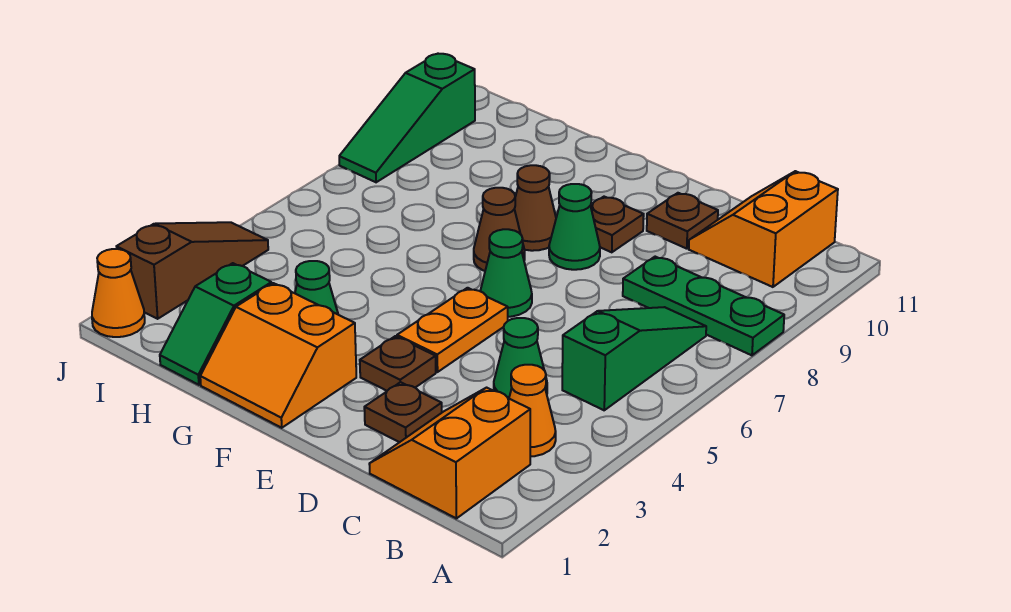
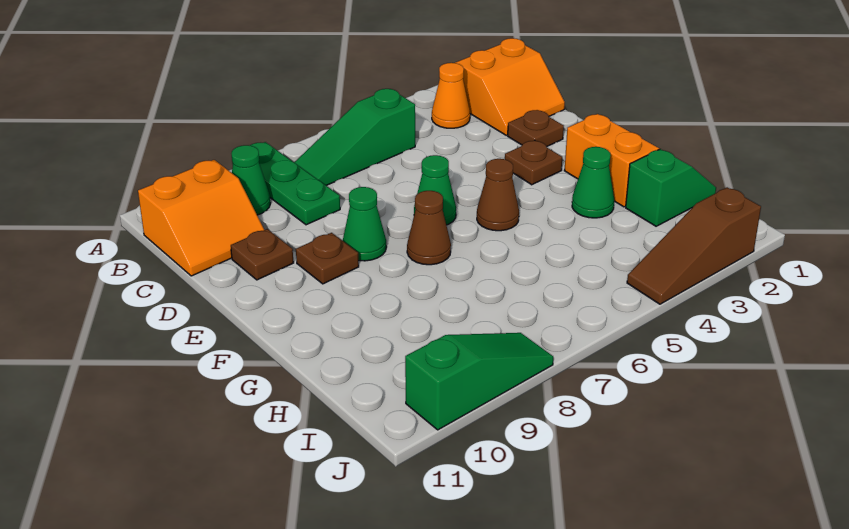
green 1x1 cone [494,318,547,398] -> green 1x1 cone moved to [231,145,270,215]
orange 1x2 plate [397,288,508,372] -> none
brown 1x1 cone [515,165,556,251] -> brown 1x1 cone moved to [477,159,519,231]
orange 1x1 cone [92,249,145,337] -> none

